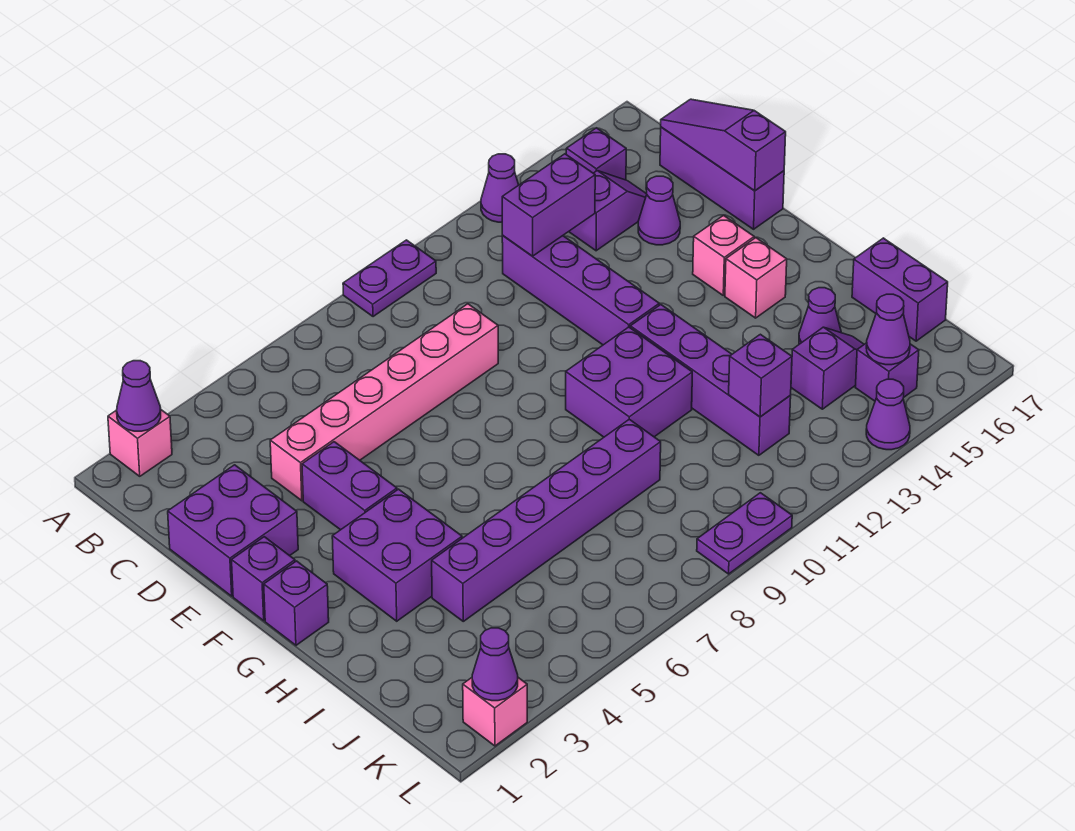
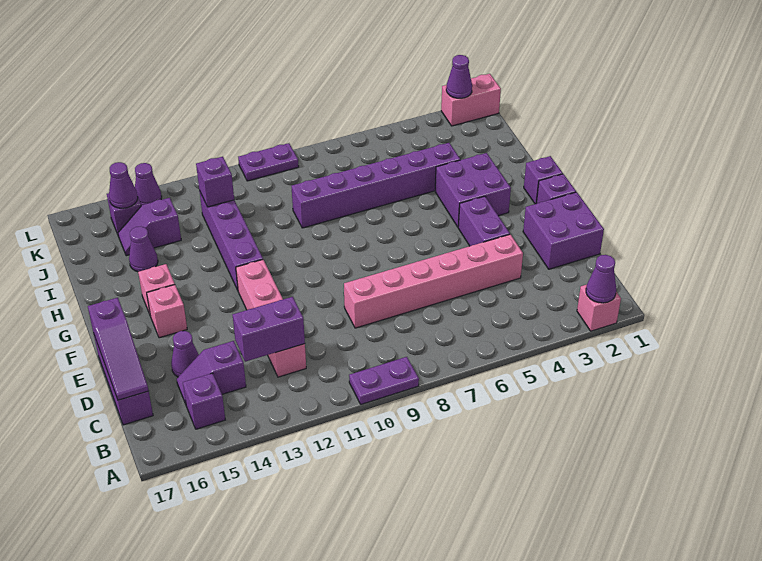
purple 1x1 cone [481,154,518,222] -> none
purple 1x4 brick [502,236,659,345] -> pink 1x4 brick [236,260,306,377]
purple 2x2 brick [566,327,692,437] -> none
purple 1x2 brick [852,238,948,341] -> none
pink 1x1 brick [463,678,527,746] -> pink 1x2 brick [441,74,501,126]

